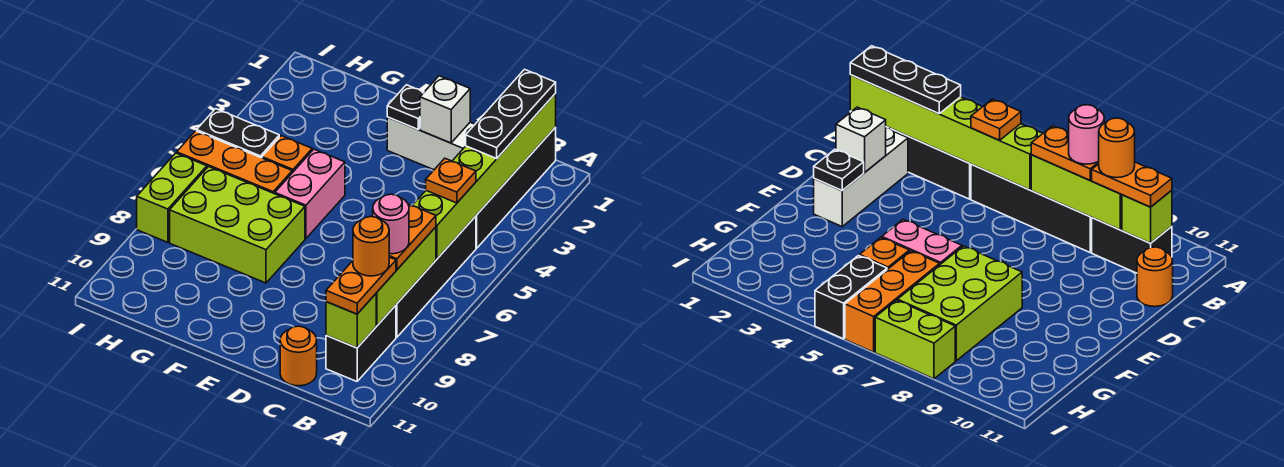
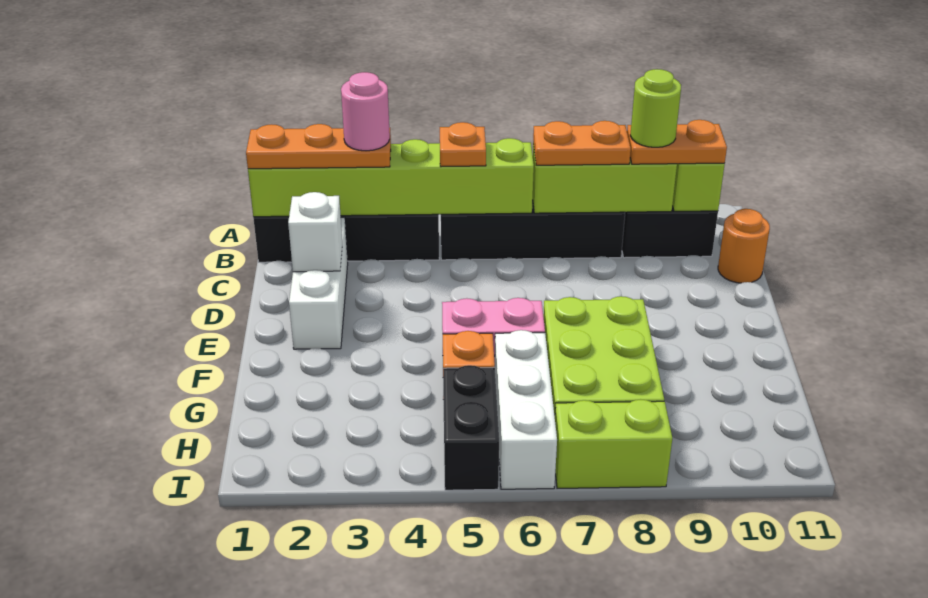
black 1x3 plate [466,69,556,158] -> orange 1x3 plate [246,124,391,169]
pink 1x1 round brick [373,194,409,254] -> pink 1x1 round brick moved to [341,72,390,151]
orange 1x1 round brick [353,217,389,276] -> lime 1x1 round brick [630,69,681,147]
black 1x1 plate [387,85,424,129] -> none
orange 1x3 brick [177,131,292,194] -> white 1x3 brick [495,330,557,489]

